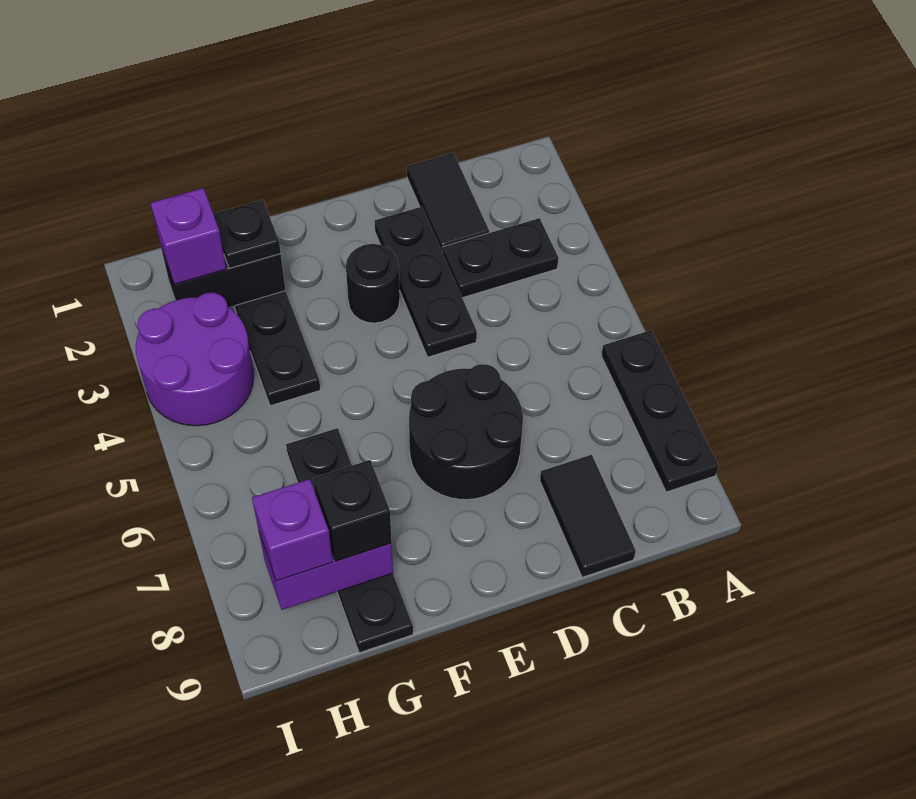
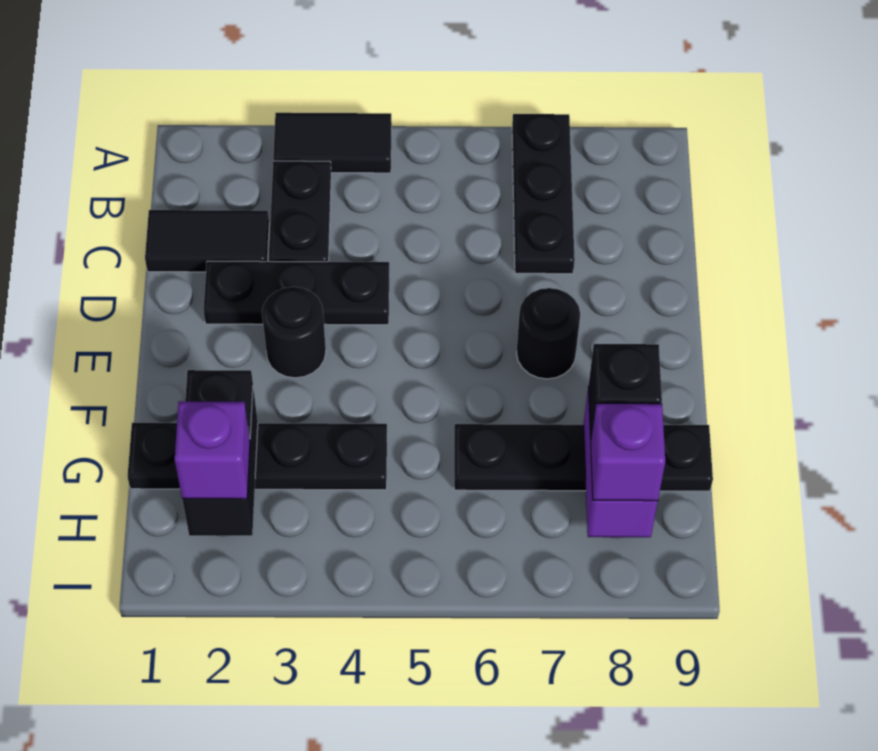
black 1x3 plate [601,330,719,492] -> black 1x3 plate turned to [512,114,575,274]
black 1x2 tile [540,455,636,577] -> black 1x2 tile moved to [273,113,392,173]
black 2x2 round brick [409,364,523,500] -> black 1x1 round brick [517,288,580,379]
purple 2x2 round brick [136,293,254,426] -> none

